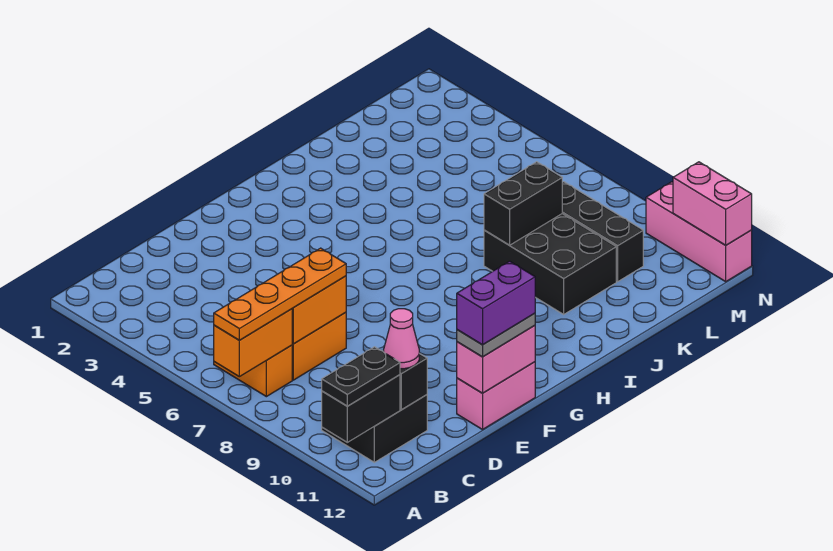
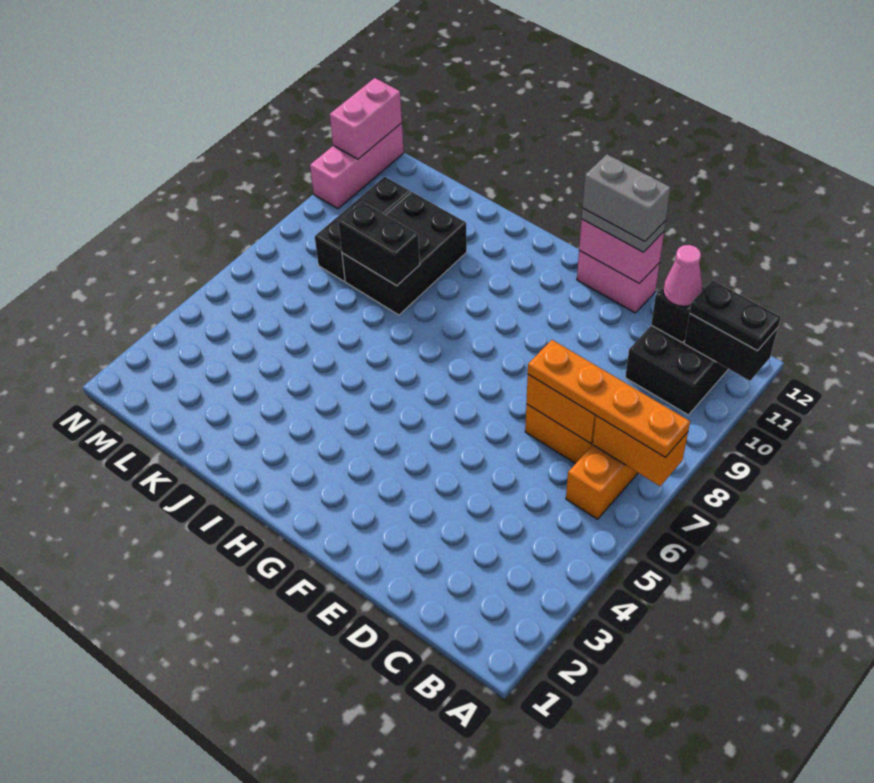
purple 1x2 brick [457,261,535,345] -> grey 1x2 brick [582,154,671,242]

